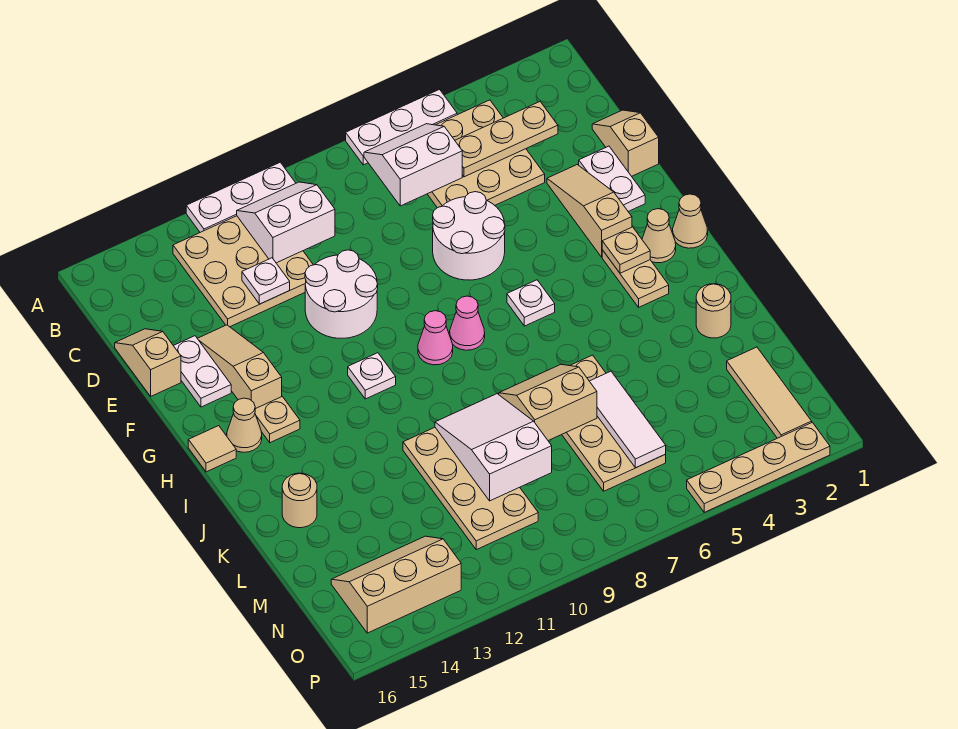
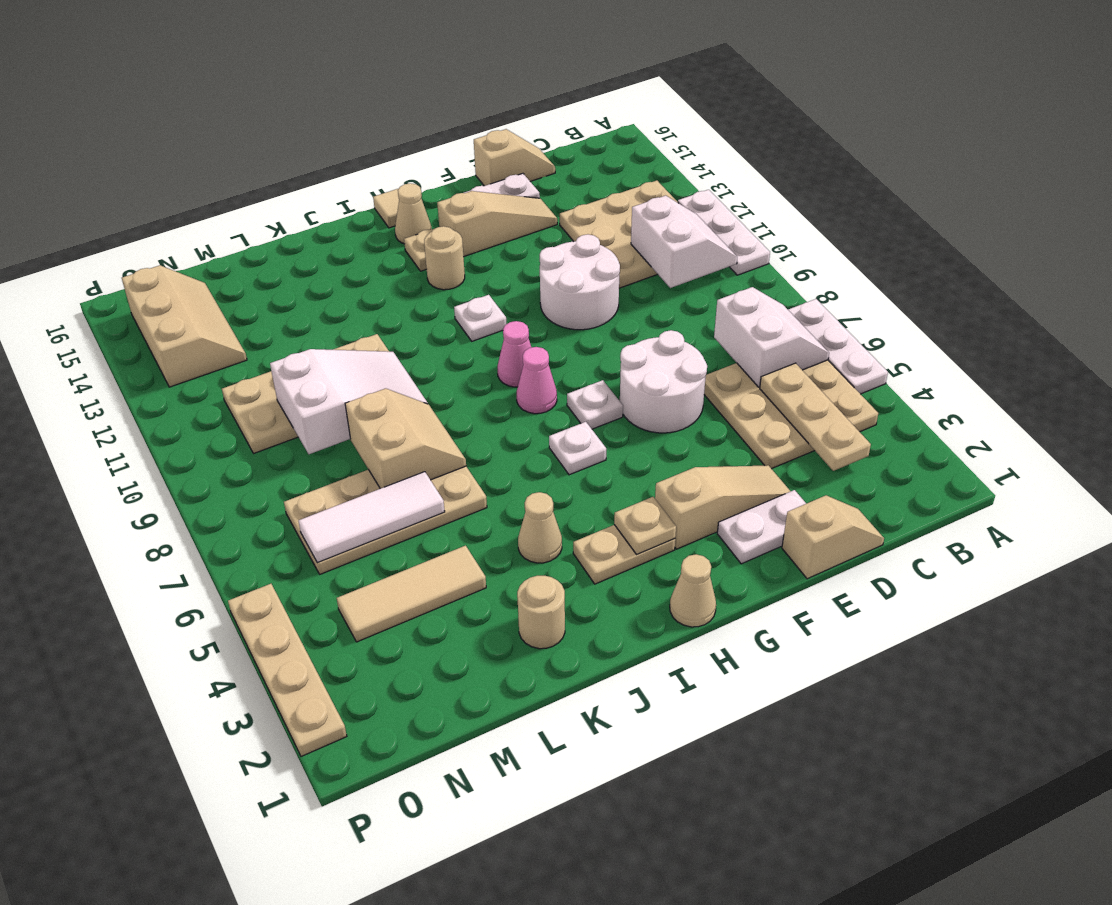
white 1x1 plate [242,258,290,304] -> white 1x1 plate moved to [567,380,623,429]
tan 1x1 cone [642,209,676,263] -> tan 1x1 cone moved to [518,492,562,563]
tan 1x1 round brick [282,473,317,528] -> tan 1x1 round brick moved to [424,226,465,290]
tan 1x3 tile [727,347,812,438] -> tan 1x3 tile moved to [337,546,486,642]

